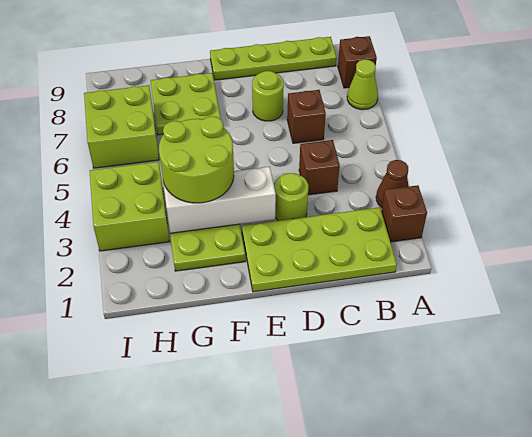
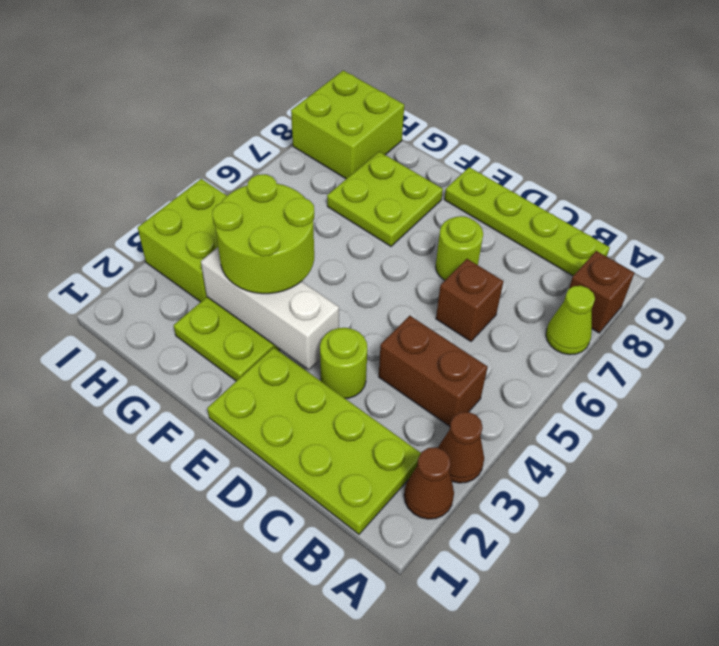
brown 1x1 brick [381,185,427,242] -> brown 1x1 cone [404,447,454,519]
brown 1x1 brick [299,140,340,195] -> brown 1x2 brick [379,316,488,426]
lime 2x2 brick [84,85,159,168] -> lime 2x2 brick moved to [291,70,404,179]

